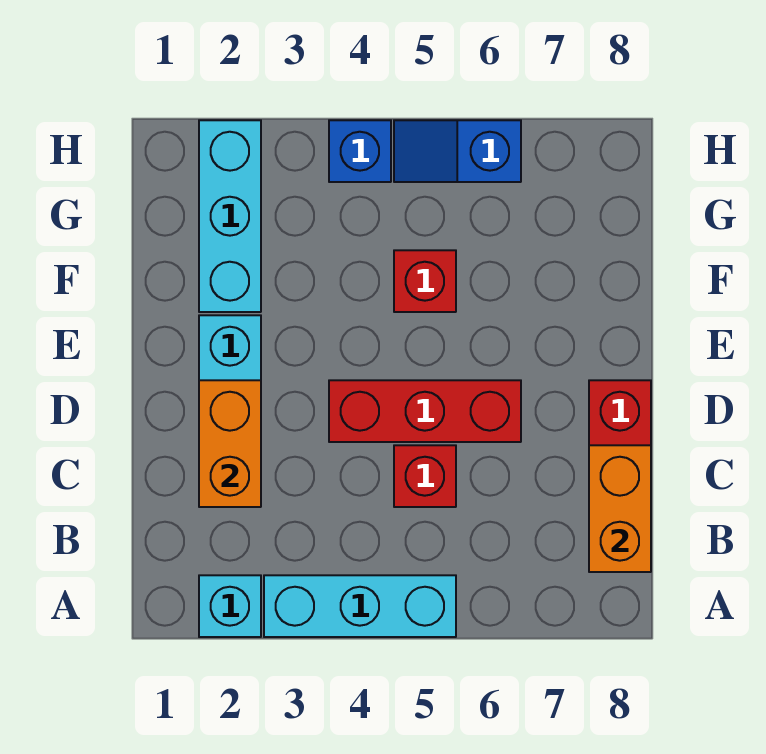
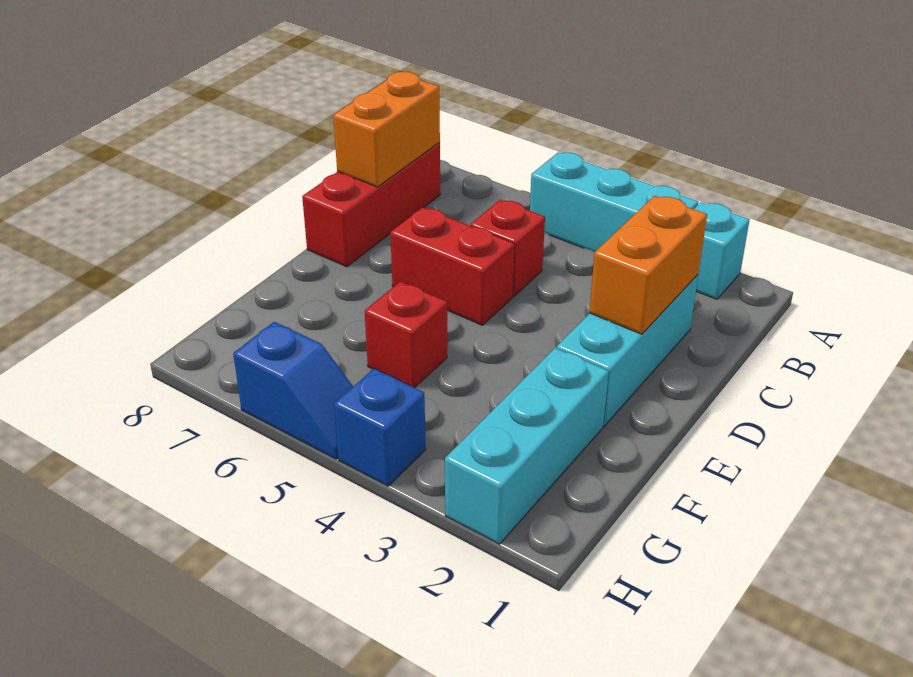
red 1x3 brick [329,380,521,442] -> red 1x2 brick [390,207,514,325]

